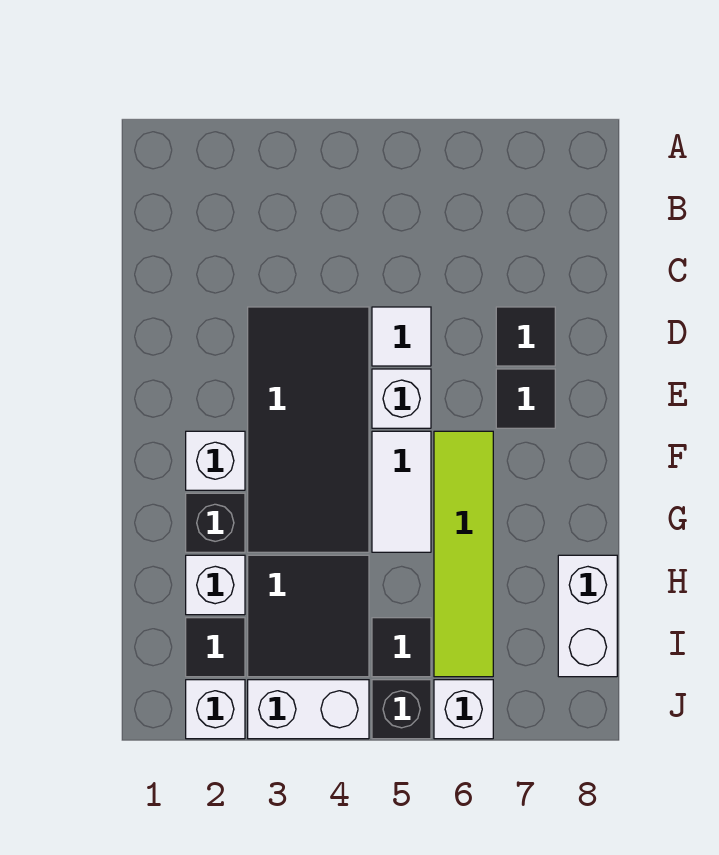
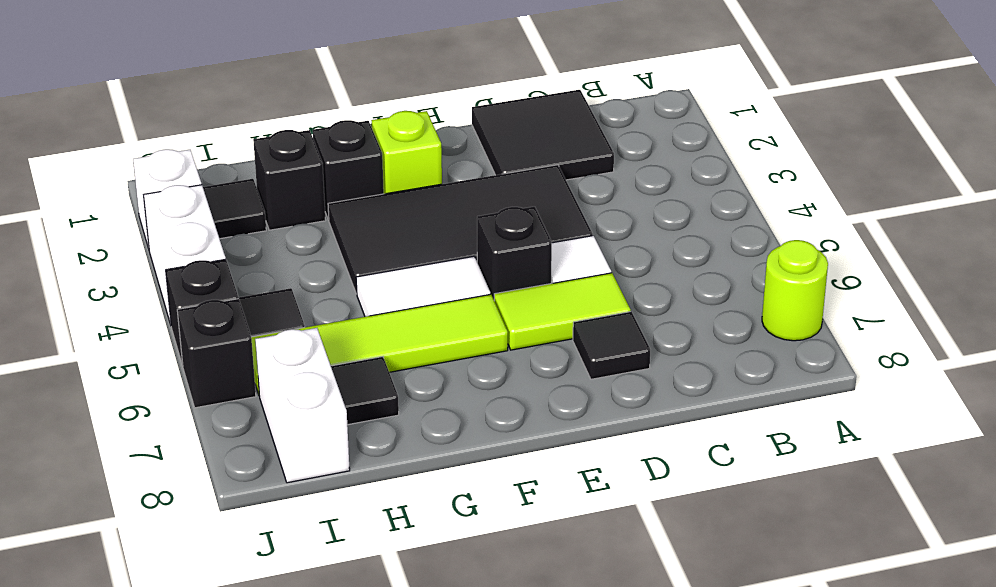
none -> lime 1x1 round brick [762,240,828,341]
none -> lime 1x2 tile [494,273,631,350]
white 1x1 brick [372,369,431,428] -> black 1x1 brick [477,207,552,299]
black 1x1 tile [496,369,555,428] -> black 1x1 tile moved to [331,357,399,425]
white 1x1 brick [186,431,245,490] -> lime 1x1 brick [371,111,442,194]
white 1x1 brick [186,555,245,615] -> black 1x1 brick [253,130,326,230]
black 2x2 tile [248,555,369,677] -> black 2x2 tile moved to [472,90,614,180]
white 1x2 brick [558,555,617,677] -> white 1x2 brick turned to [255,328,350,483]
white 1x1 brick [434,680,493,739] -> black 1x1 brick [177,299,256,408]

